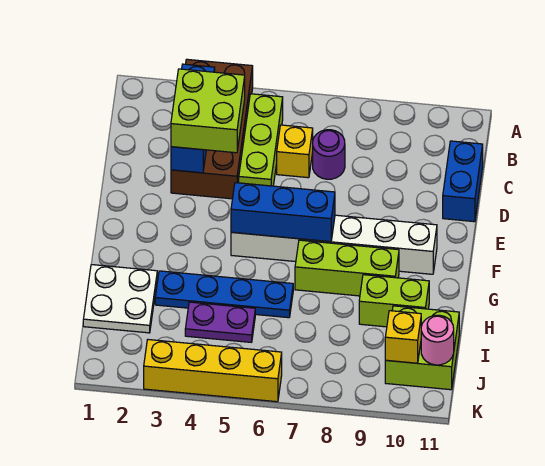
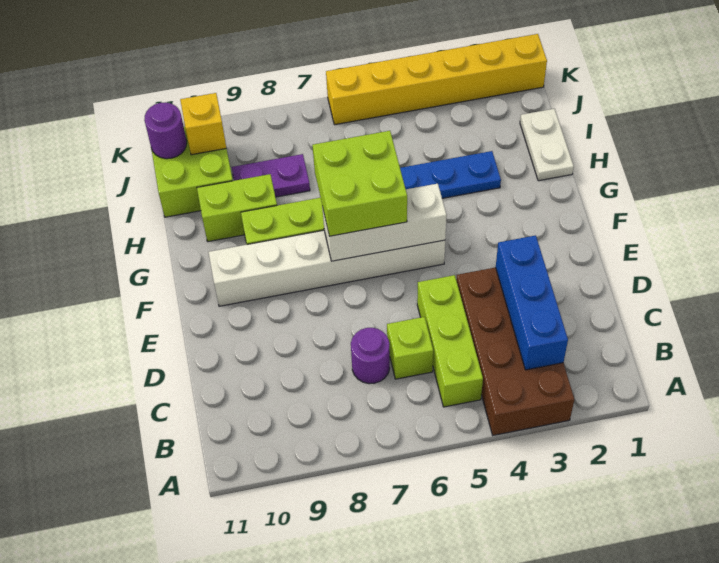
lime 2x2 brick [171,69,245,153] -> lime 2x2 brick moved to [312,131,407,236]
yellow 1x1 brick [277,125,313,178] -> lime 1x1 brick [387,317,433,379]
blue 1x2 brick [443,141,483,222] -> none
blue 1x3 brick [231,183,335,242] -> white 1x3 brick [322,184,447,261]
white 2x2 plate [83,265,157,333] -> white 1x2 plate [520,109,574,181]
purple 1x2 plate [185,302,255,342] -> purple 1x2 plate moved to [232,154,310,197]
pink 1x1 round brick [421,315,454,365] -> purple 1x1 round brick [144,102,187,159]
yellow 1x4 brick [144,340,282,402] -> yellow 1x6 brick [326,34,547,125]

